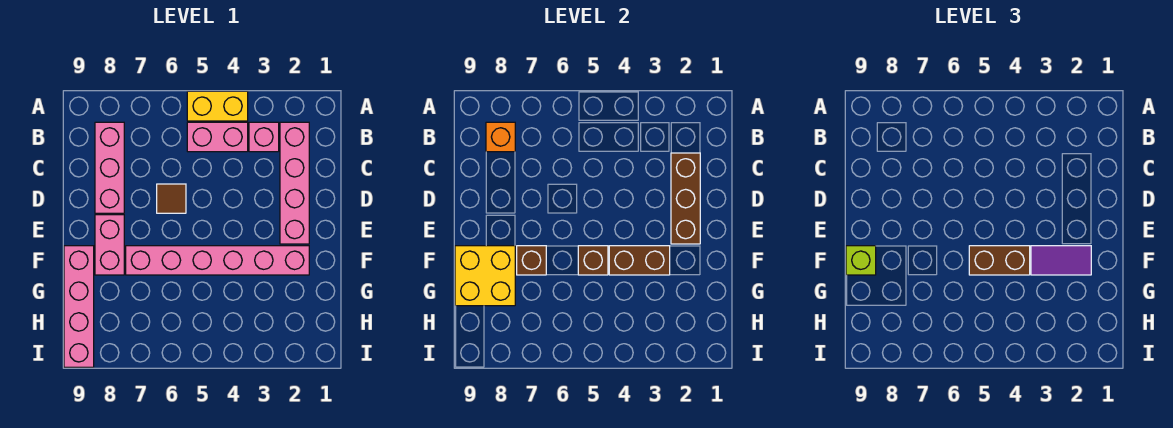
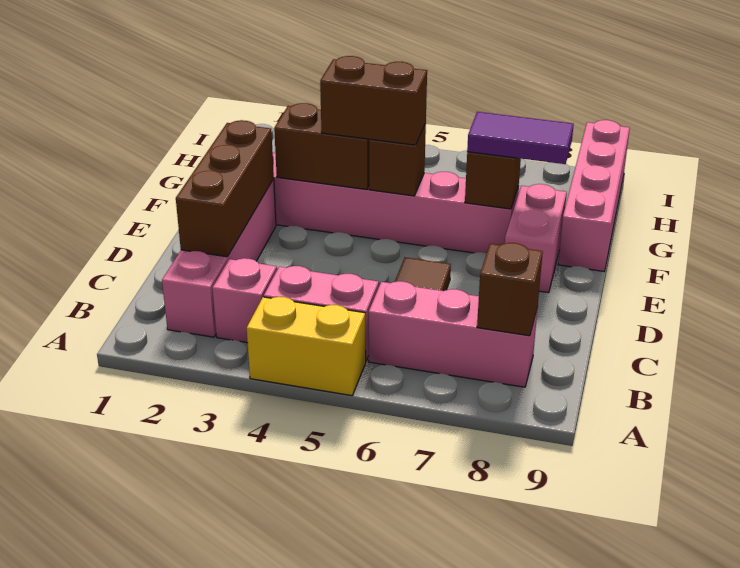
pink 1x3 brick [95,122,124,213] -> pink 1x3 brick turned to [369,281,538,387]
orange 1x1 brick [486,122,515,152] -> brown 1x1 brick [477,243,543,336]
purple 1x2 tile [1031,246,1091,275] -> purple 1x2 tile moved to [467,112,574,164]
yellow 2x2 brick [455,246,515,306] -> none
lime 1x1 brick [846,246,876,275] -> none

